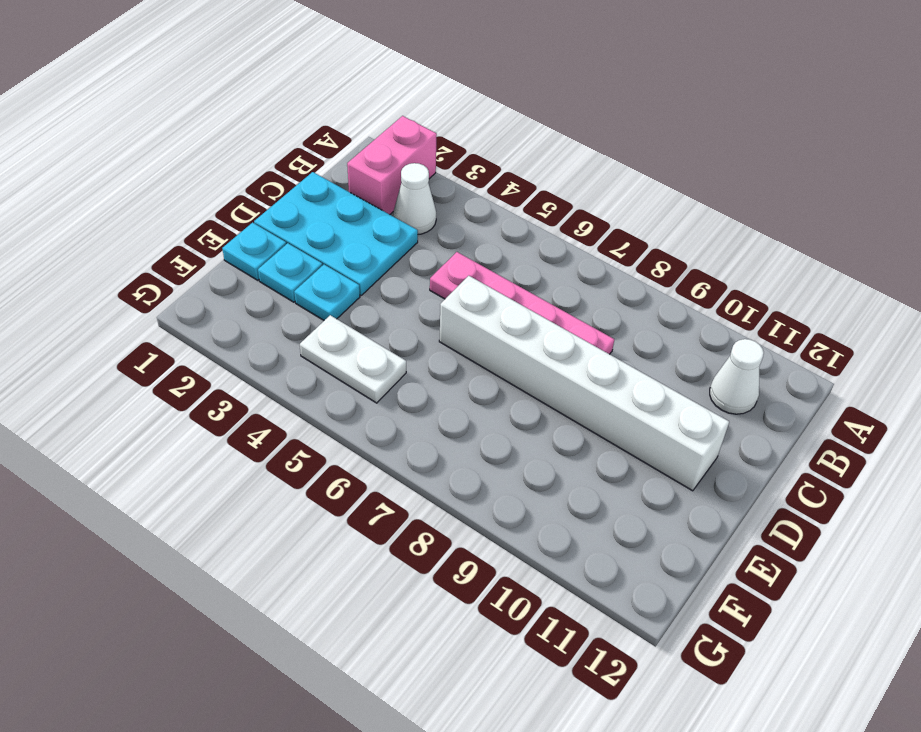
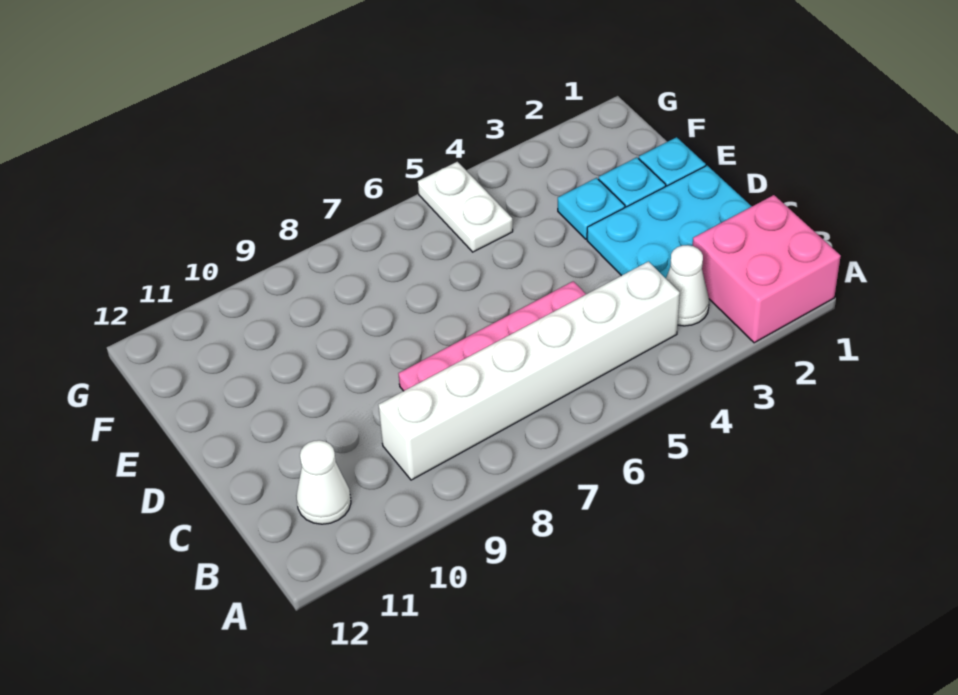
pink 1x2 brick [347,116,437,214] -> pink 2x2 brick [693,195,841,343]
white 1x6 brick [439,276,729,491] -> white 1x6 brick moved to [378,262,680,480]
white 1x2 plate [300,315,406,403] -> white 1x2 plate turned to [418,162,513,252]

